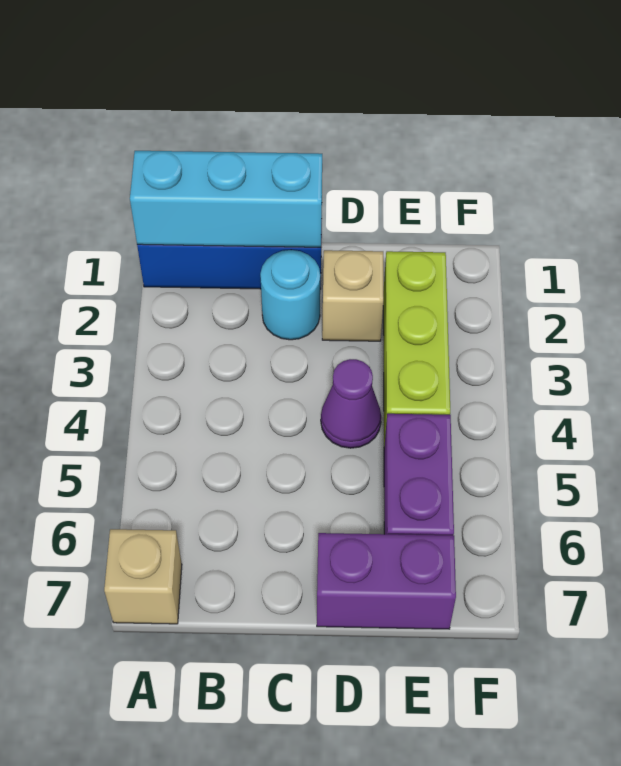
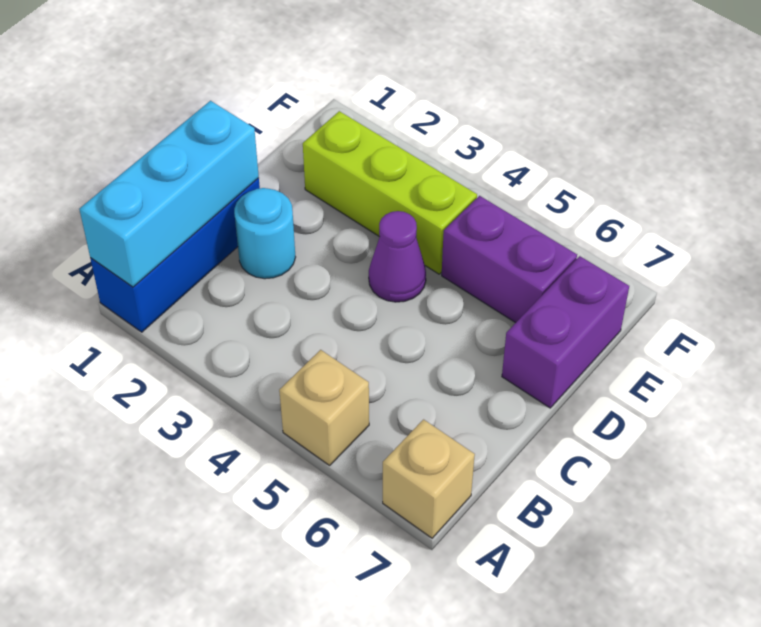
tan 1x1 brick [322,250,383,341] -> tan 1x1 brick moved to [279,350,369,465]

